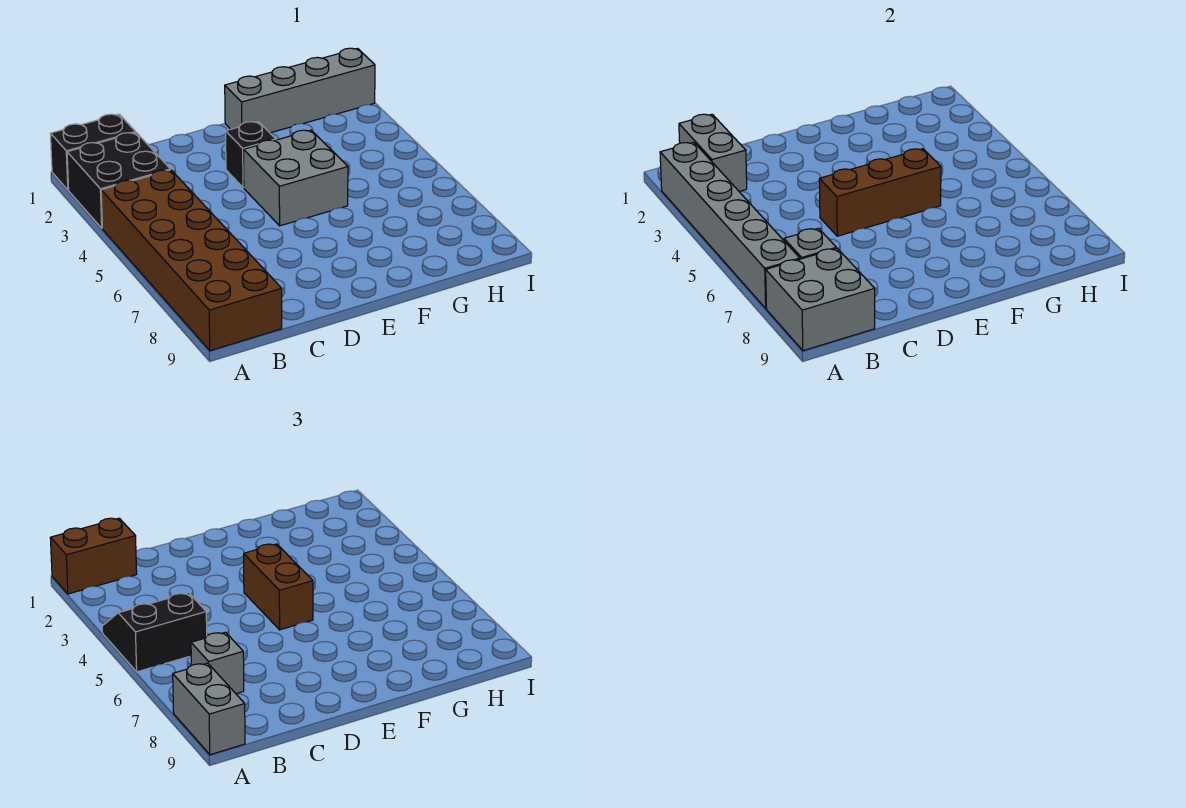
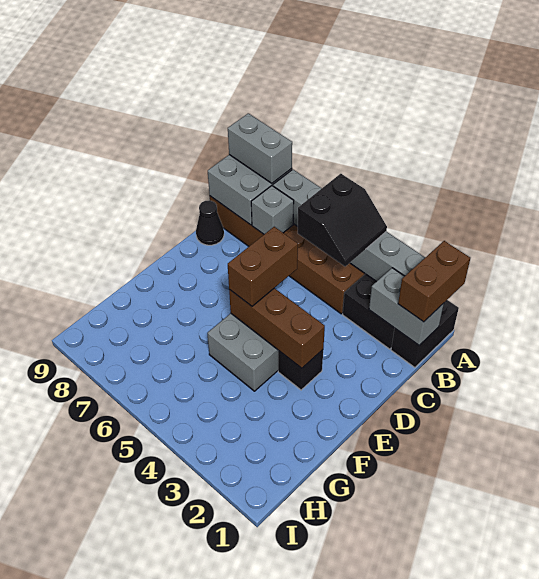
grey 1x1 brick [191,632,244,694] -> none
none -> black 1x1 cone [196,200,224,245]
brown 1x3 brick [819,149,941,236] -> brown 1x3 brick turned to [229,288,325,368]
brown 1x2 brick [244,544,313,630] -> brown 1x2 brick turned to [228,227,298,306]
grey 1x4 brick [225,48,375,133] -> none

